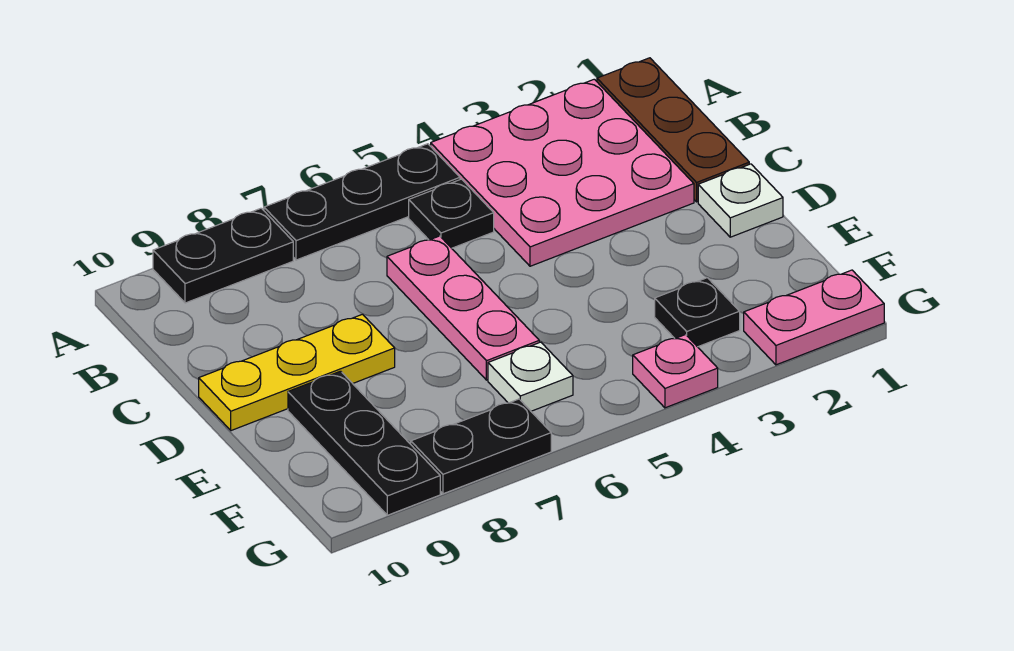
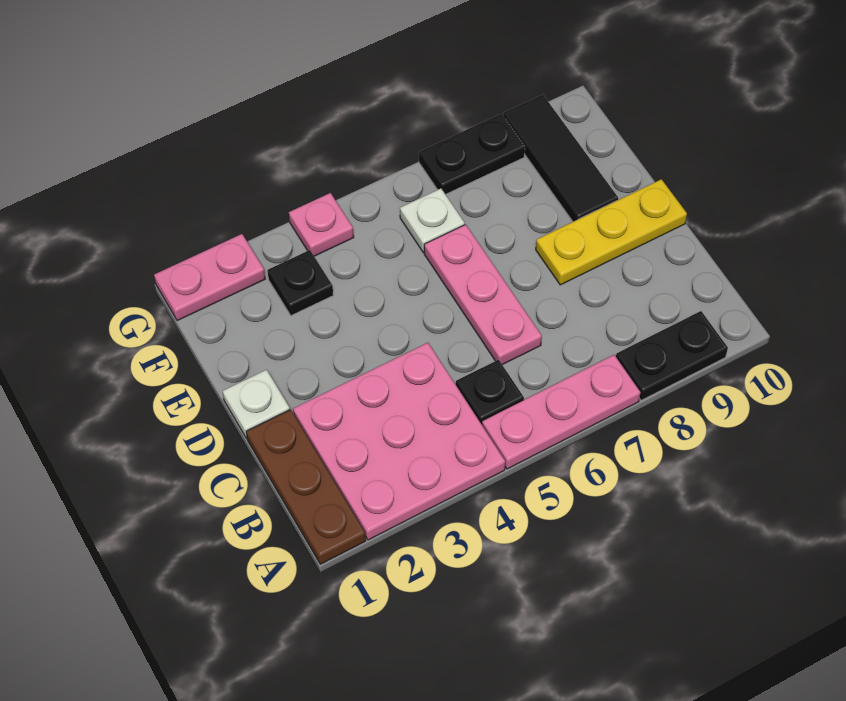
black 1x3 plate [264,144,460,260] -> pink 1x3 plate [482,355,641,469]
black 1x3 plate [288,371,440,515] -> black 1x3 tile [503,95,618,222]

